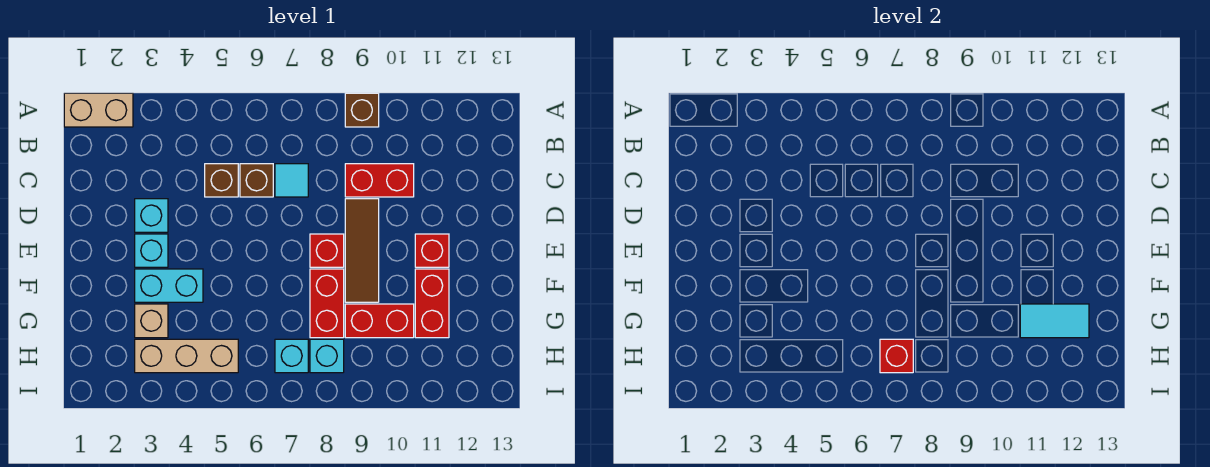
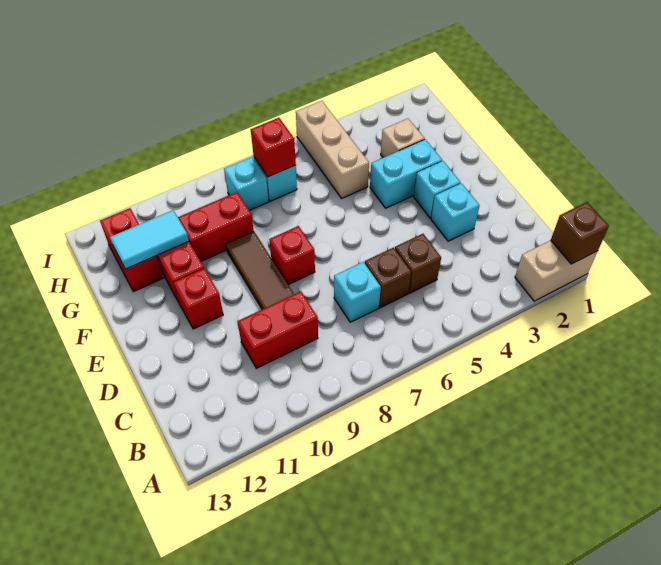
brown 1x1 brick [345,93,379,127] -> brown 1x1 brick moved to [551,202,609,264]
cyan 1x1 tile [275,164,308,197] -> cyan 1x1 brick [334,262,381,322]
red 1x2 brick [310,269,344,338] -> red 1x2 brick moved to [100,208,163,292]
tan 1x3 brick [135,339,238,373] -> tan 1x3 brick turned to [296,101,369,198]

